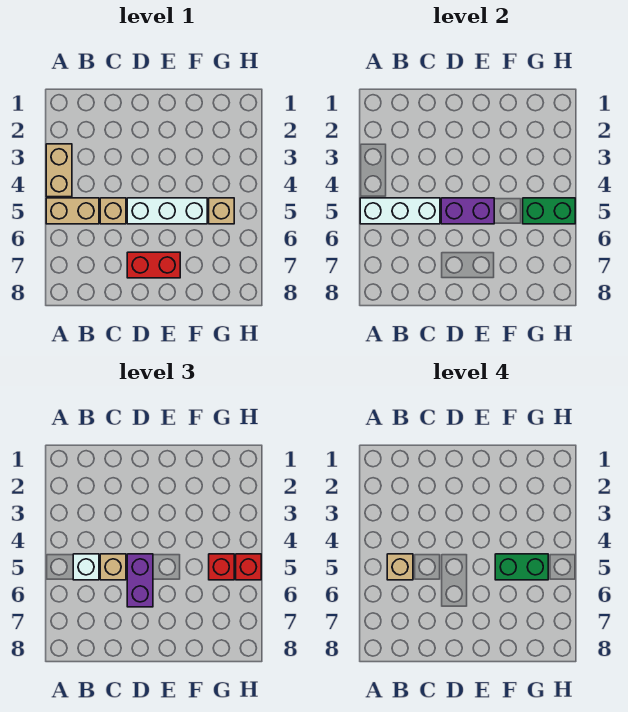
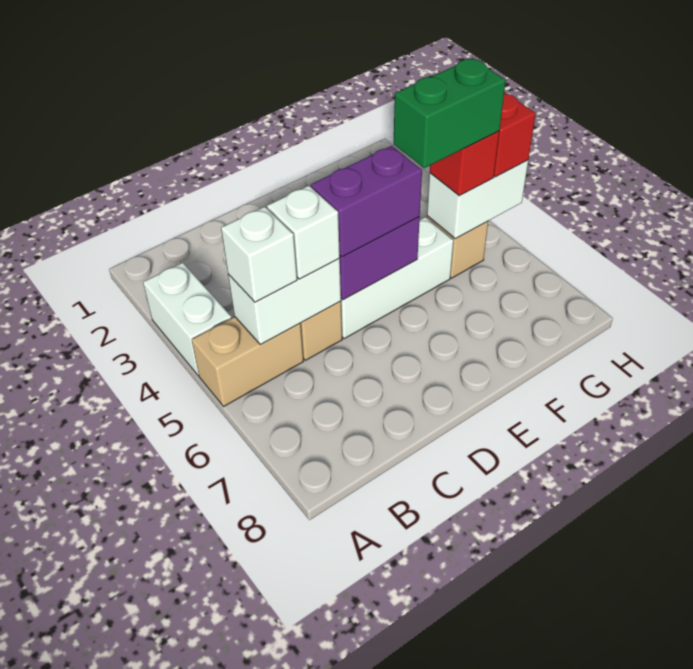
tan 1x2 brick [46,144,72,197] -> white 1x2 brick [143,263,232,376]
white 1x3 brick [360,198,440,224] -> white 1x2 brick [228,258,341,344]
tan 1x1 brick [387,554,413,580] -> none
tan 1x1 brick [100,554,126,580] -> white 1x1 brick [267,185,340,279]
purple 1x2 brick [127,554,153,607] -> purple 1x2 brick turned to [311,146,422,257]
red 1x2 brick [127,252,180,278] -> none
green 1x2 brick [523,198,575,224] -> white 1x2 brick [427,160,528,239]

